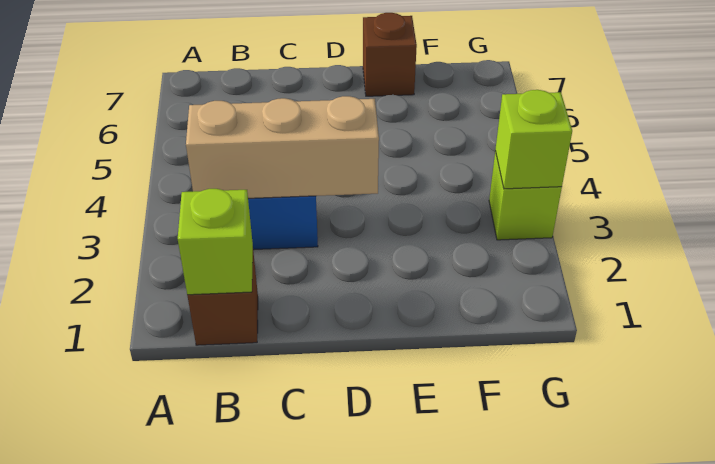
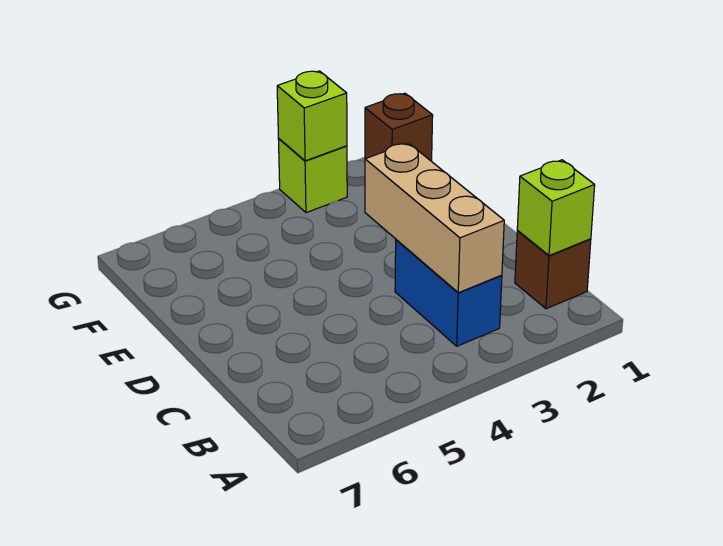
brown 1x1 brick [363,13,417,96] -> brown 1x1 brick moved to [365,93,433,161]

